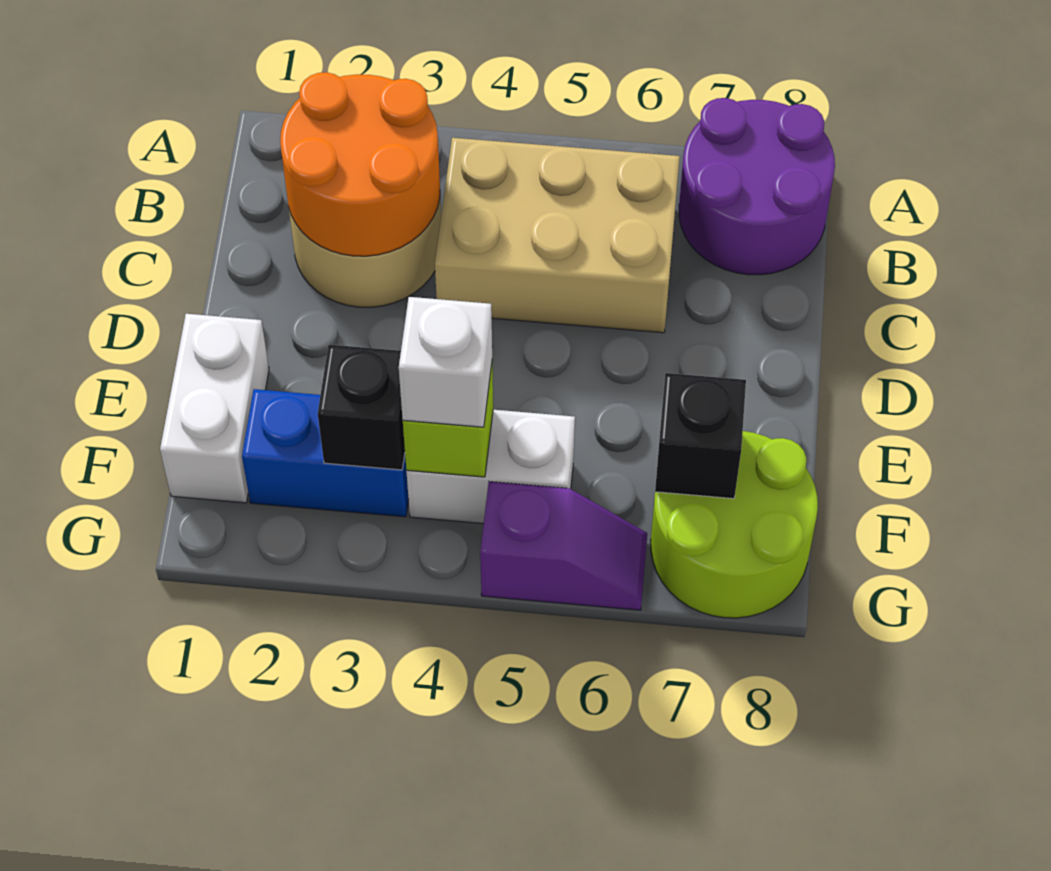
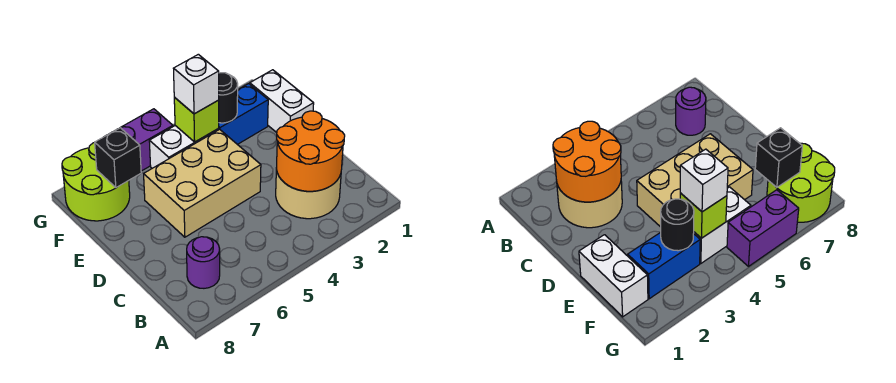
purple 2x2 round brick [679,98,835,275] -> purple 1x1 round brick [187,237,220,288]
tan 2x3 brick [435,138,680,333] -> tan 2x3 brick moved to [144,129,261,237]
black 1x1 brick [318,345,405,470] -> black 1x1 round brick [219,73,238,123]
purple 1x2 slope [480,482,647,610] -> purple 1x2 brick [121,109,173,171]

